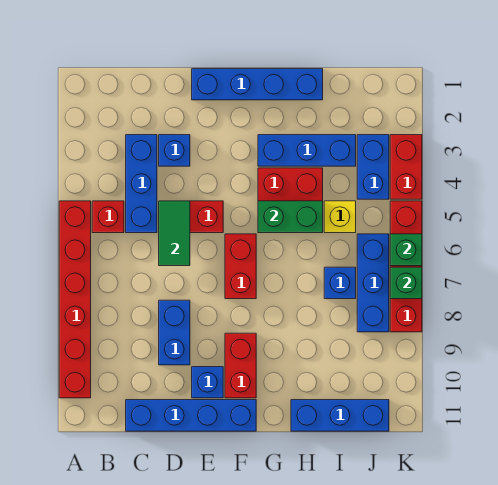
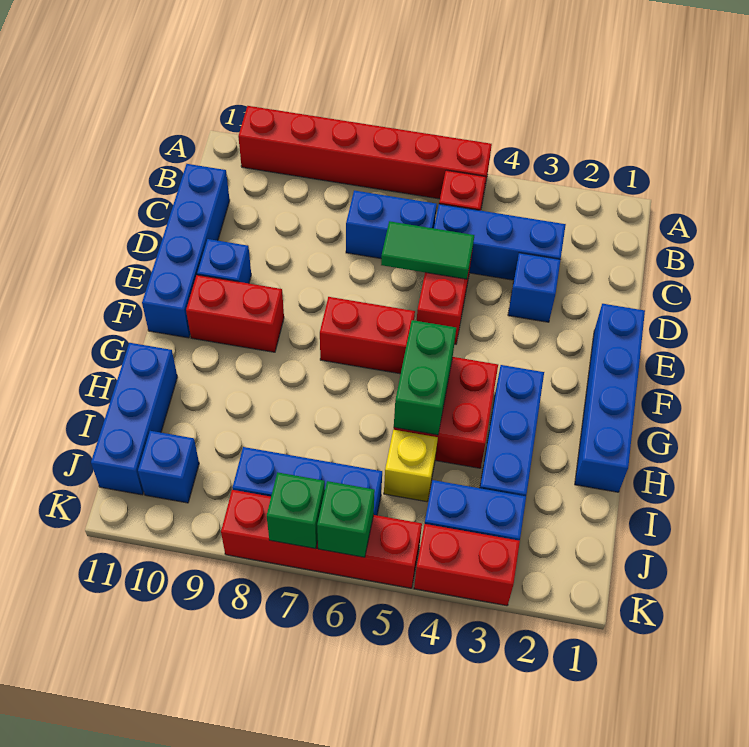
blue 1x2 brick [159,300,190,365] -> blue 1x2 brick moved to [346,190,437,258]
blue 1x1 brick [324,267,356,299] -> blue 1x1 brick moved to [138,431,199,503]

